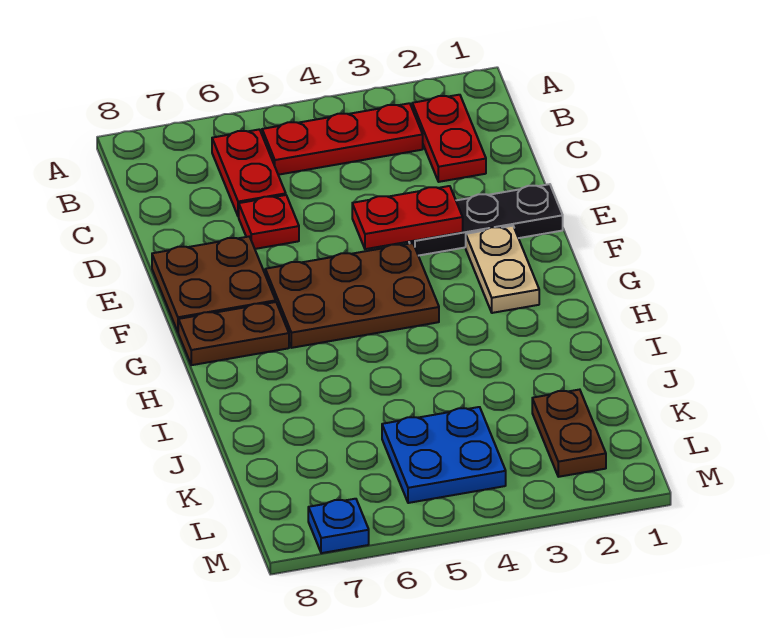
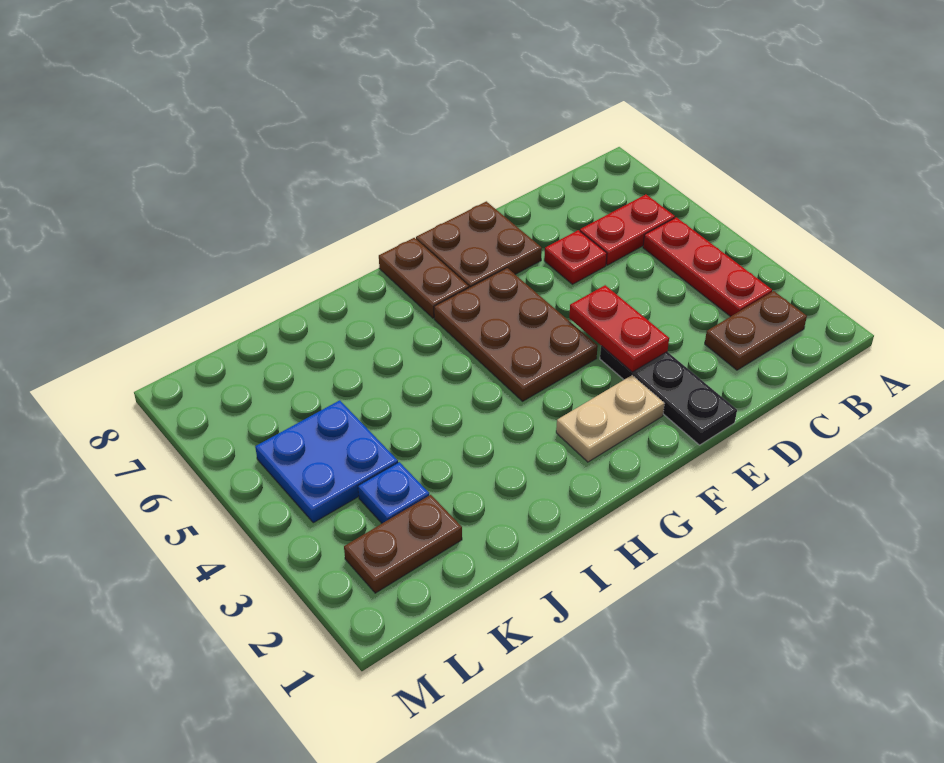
red 1x2 plate [412,95,486,182] -> brown 1x2 plate [705,291,807,370]
blue 1x1 plate [308,499,369,553] -> blue 1x1 plate moved to [358,462,429,523]

